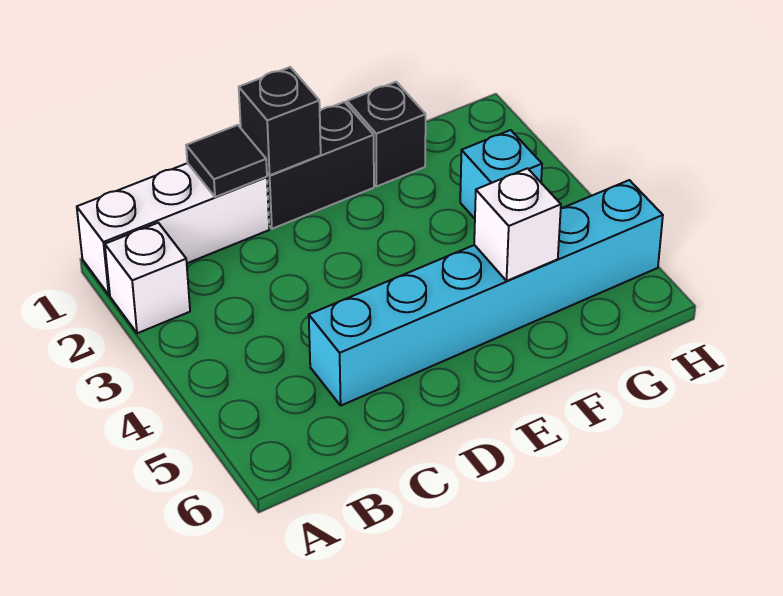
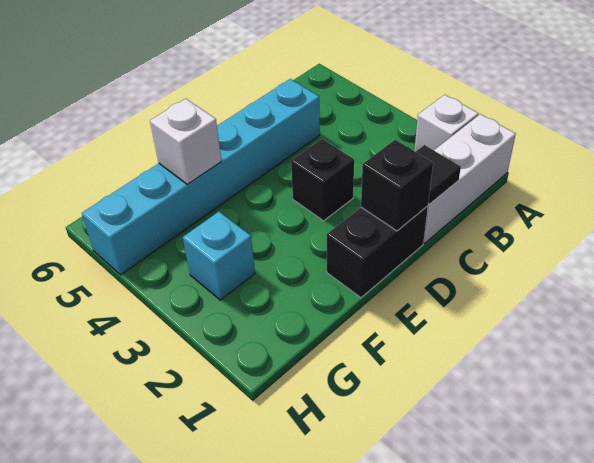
black 1x1 brick [347,82,426,187] -> black 1x1 brick moved to [291,139,354,221]

